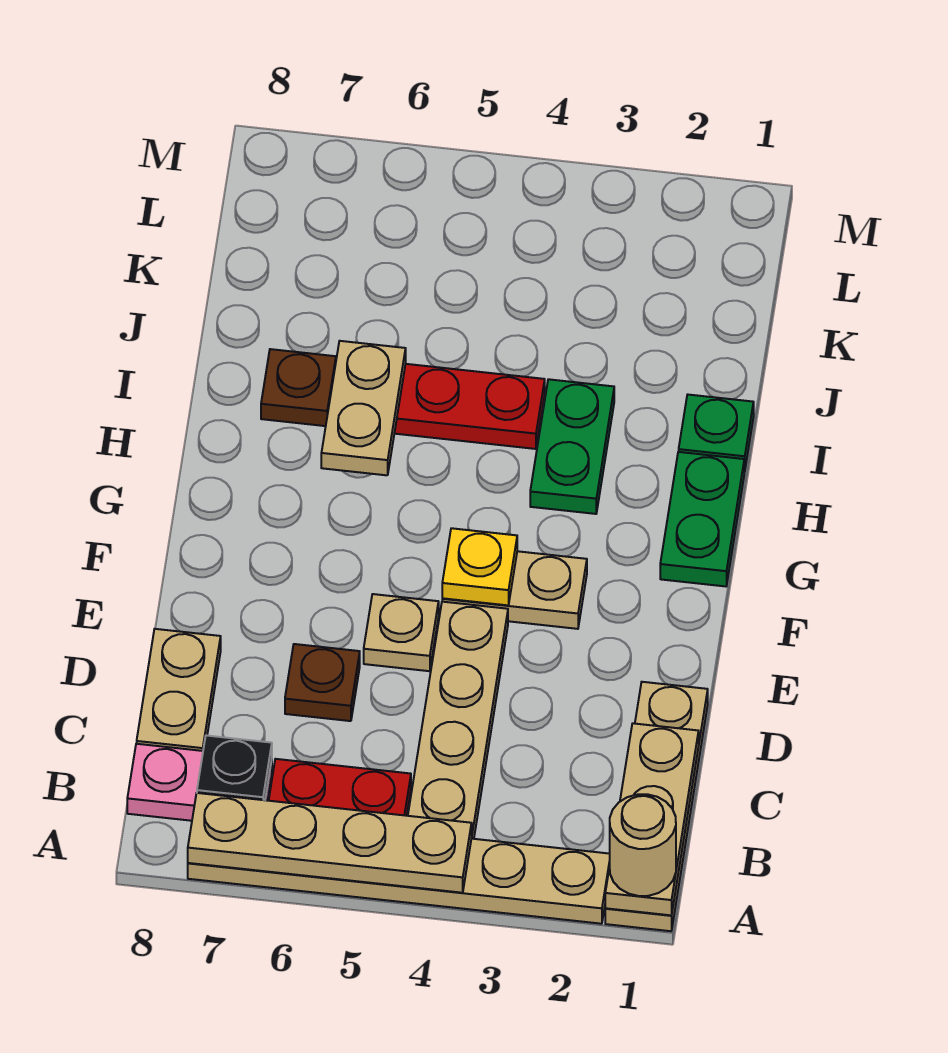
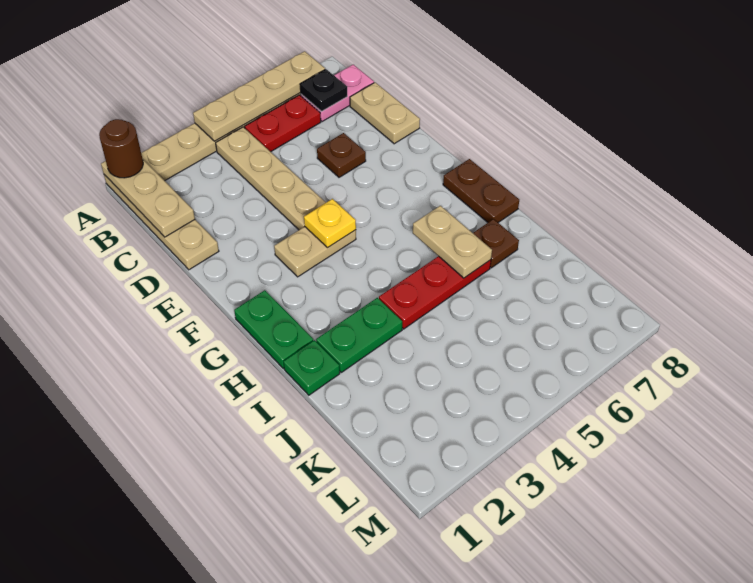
tan 1x1 round brick [610,794,676,896] -> brown 1x1 round brick [99,119,143,178]
tan 1x1 plate [364,594,439,671] -> none
none -> brown 1x2 plate [443,159,519,222]
green 1x2 plate [530,379,614,514] -> green 1x2 plate turned to [316,298,402,372]

